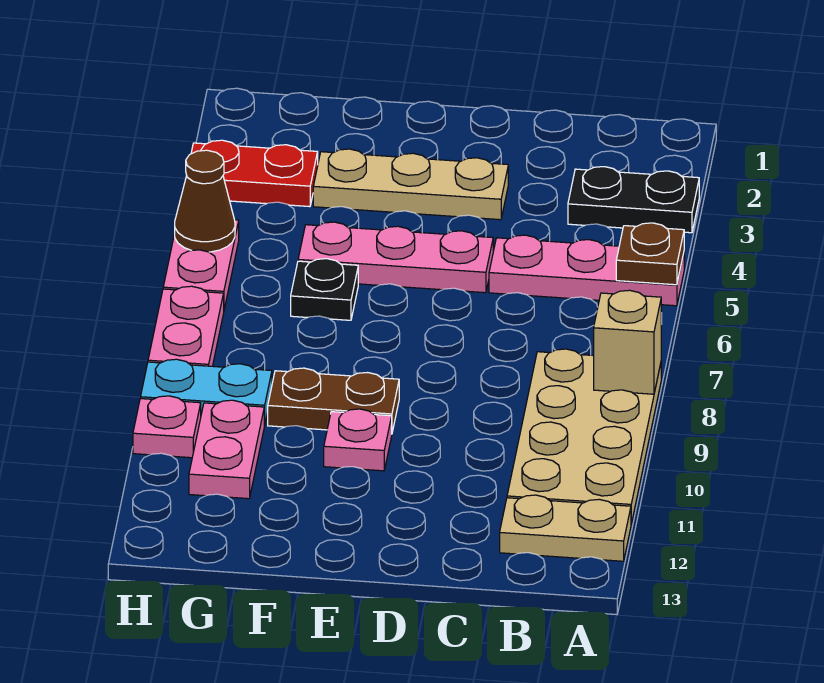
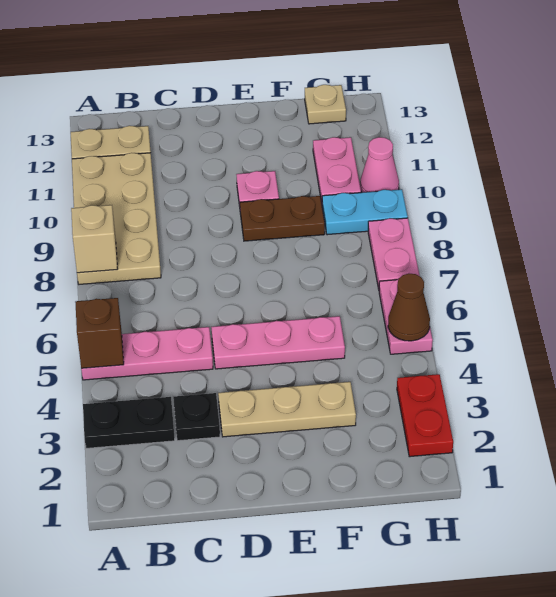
brown 1x1 plate [616,223,684,285] -> brown 1x1 brick [75,298,124,368]
black 1x1 plate [291,259,358,320] -> black 1x1 plate moved to [173,393,220,441]
red 1x2 plate [191,140,318,207] -> red 1x2 plate turned to [397,374,453,457]
none -> tan 1x1 plate [305,85,346,124]
pink 1x1 plate [133,396,201,458] -> pink 1x1 cone [360,137,399,193]

